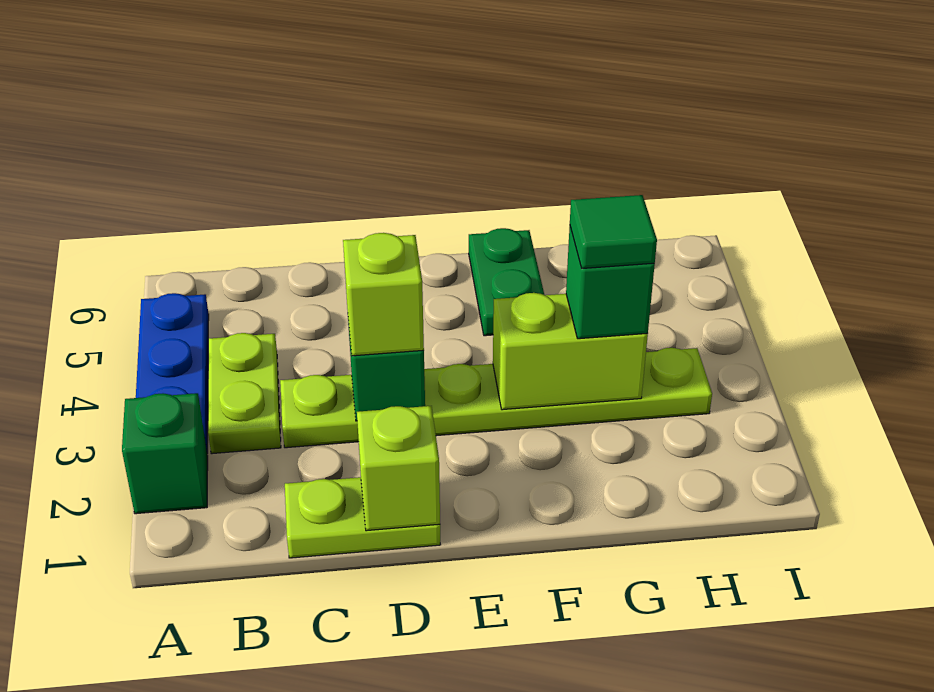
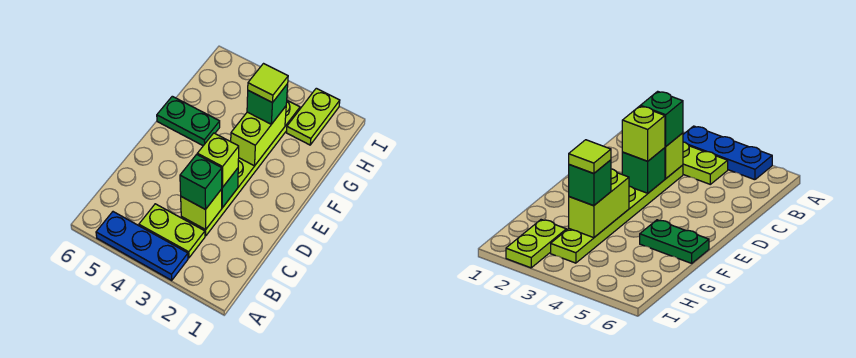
green 1x1 brick [122,393,208,514] -> green 1x1 brick moved to [180,154,222,210]
lime 1x2 plate [285,477,441,558] -> lime 1x2 plate moved to [286,88,340,145]
lime 1x1 brick [357,406,440,531] -> lime 1x1 brick moved to [181,189,222,230]
green 1x1 tile [570,195,657,268] -> lime 1x1 tile [248,64,288,103]

